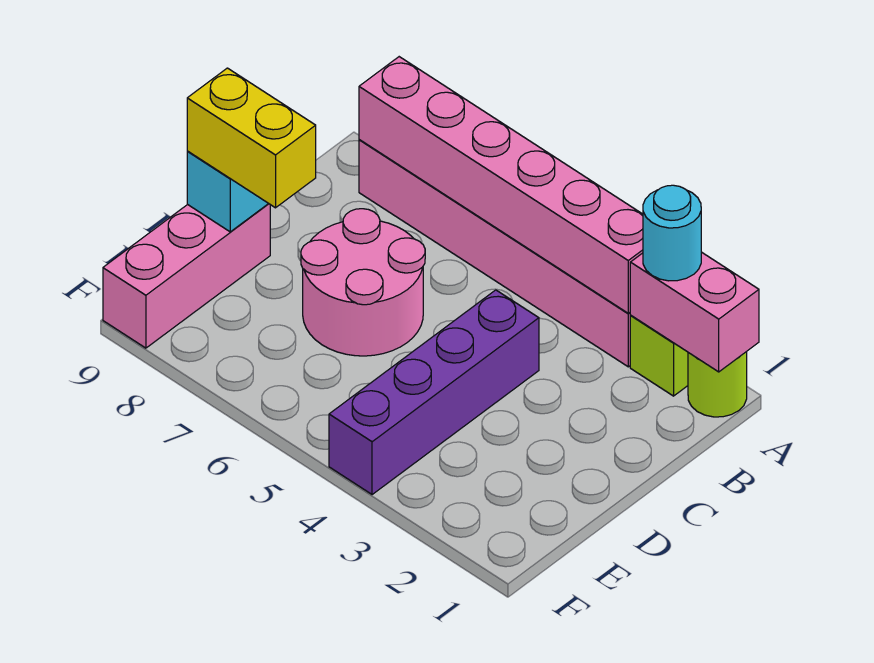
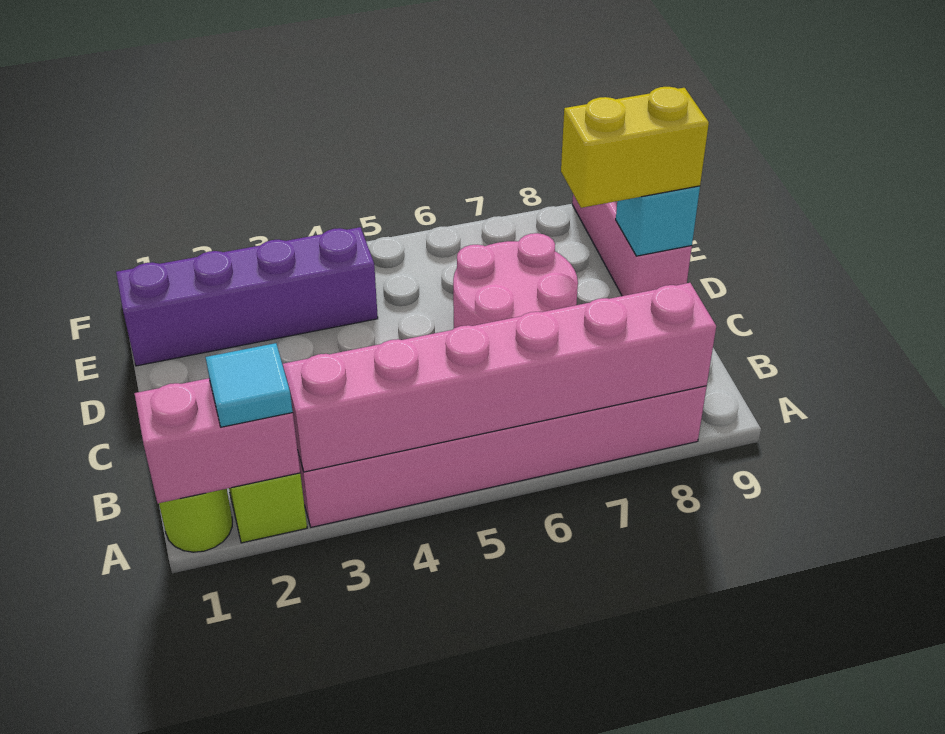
cyan 1x1 round brick [643,185,701,281] -> cyan 1x1 tile [206,343,293,427]
purple 1x4 brick [329,290,539,495] -> purple 1x4 brick turned to [116,227,378,366]

